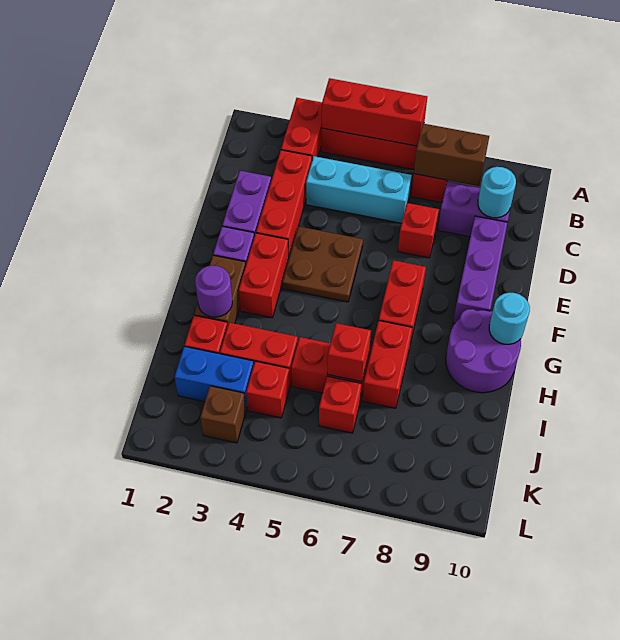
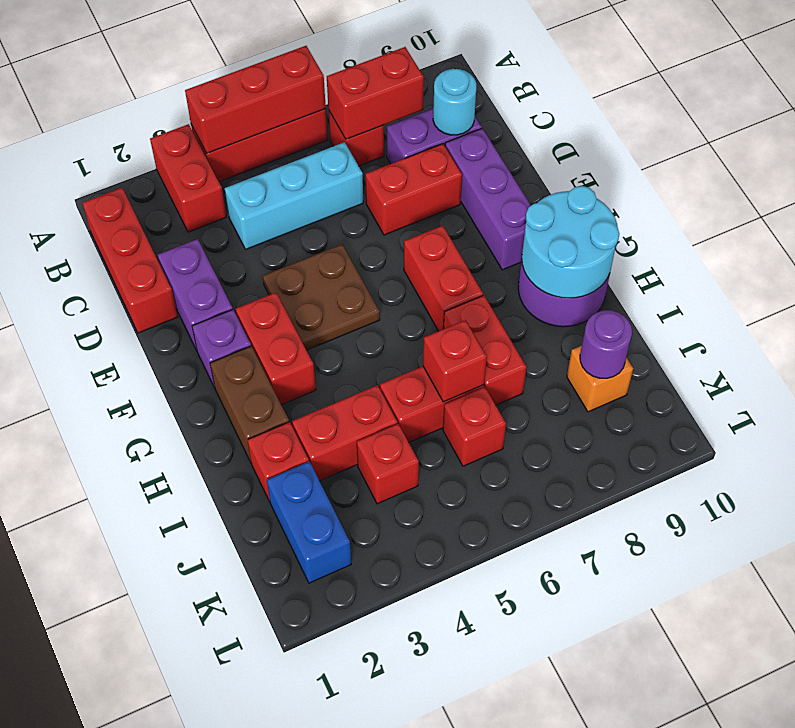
brown 1x2 brick [414,124,489,186] -> red 1x2 brick [327,47,424,139]
red 1x3 brick [256,150,312,257] -> red 1x3 brick moved to [82,188,178,333]
red 1x1 brick [398,203,439,258] -> red 1x2 brick [365,144,462,235]
cyan 1x1 round brick [489,293,530,344] -> cyan 2x2 round brick [522,186,619,298]
purple 1x1 round brick [195,266,232,317] -> purple 1x1 round brick moved to [580,310,632,378]
blue 1x2 brick [174,346,254,410] -> blue 1x2 brick turned to [267,462,351,583]
none -> orange 1x1 brick [567,346,633,412]
brown 1x1 brick [200,386,246,443] -> none

